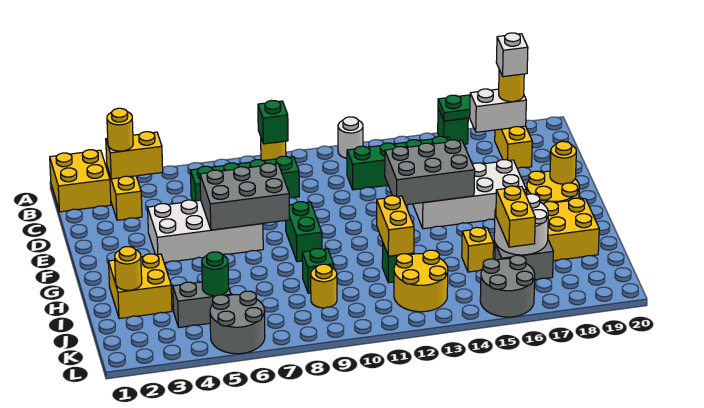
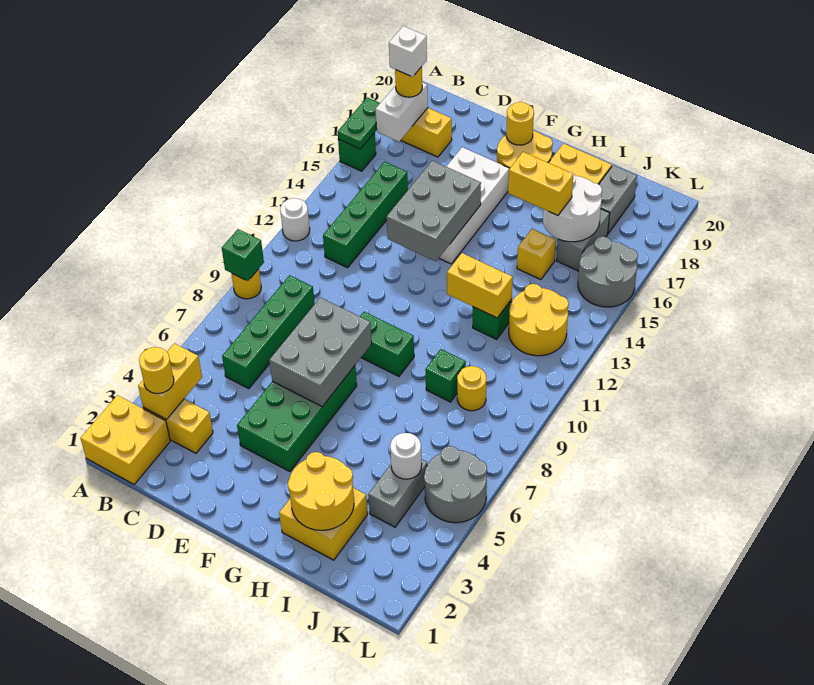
white 2x4 brick [148,200,263,263] -> green 2x4 brick [237,366,357,472]
yellow 1x1 round brick [115,247,142,290] -> yellow 2x2 round brick [288,452,354,530]
green 1x1 round brick [202,252,229,296] -> white 1x1 round brick [390,433,422,479]
yellow 1x2 brick [496,186,535,247] -> yellow 1x2 brick moved to [508,152,574,216]
none -> grey 1x2 brick [599,165,637,233]

